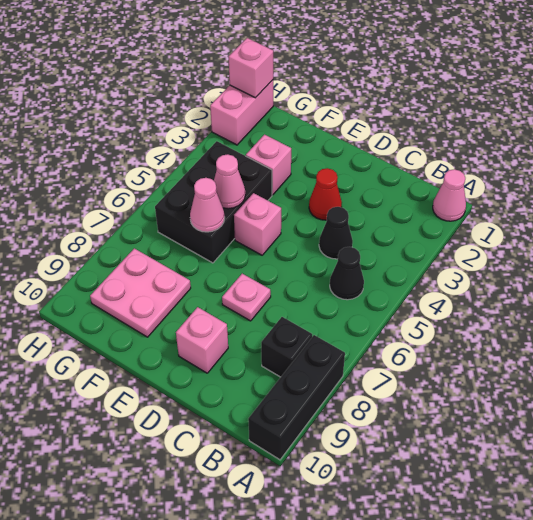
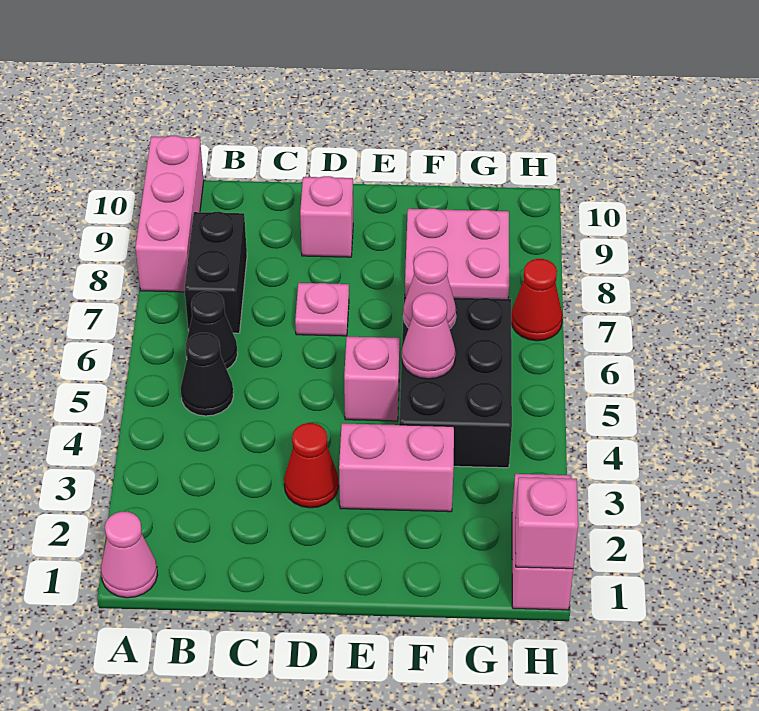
black 1x3 brick [248,335,345,460] -> pink 1x3 brick [135,136,204,292]
black 1x1 brick [261,317,312,377] -> black 1x2 brick [185,212,247,333]
black 1x1 cone [319,207,353,259] -> black 1x1 cone moved to [185,291,238,369]
pink 1x1 brick [246,135,291,195] -> pink 1x2 brick [339,423,454,512]
none -> red 1x1 cone [511,259,563,341]

